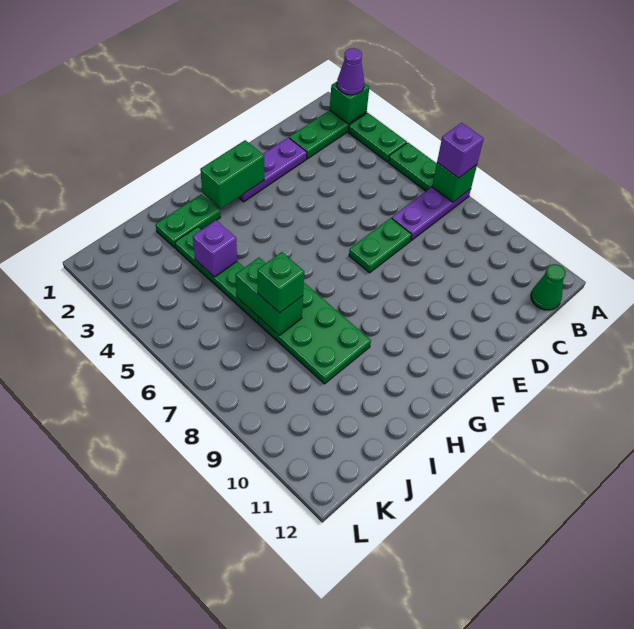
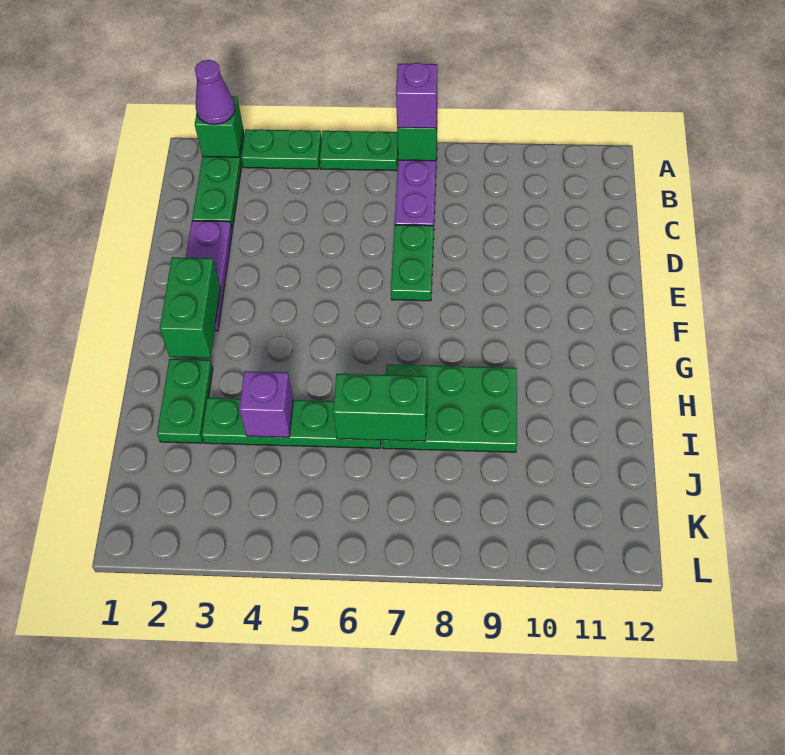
green 1x1 cone [531,264,566,310] -> none
green 1x1 brick [258,252,304,313] -> none

